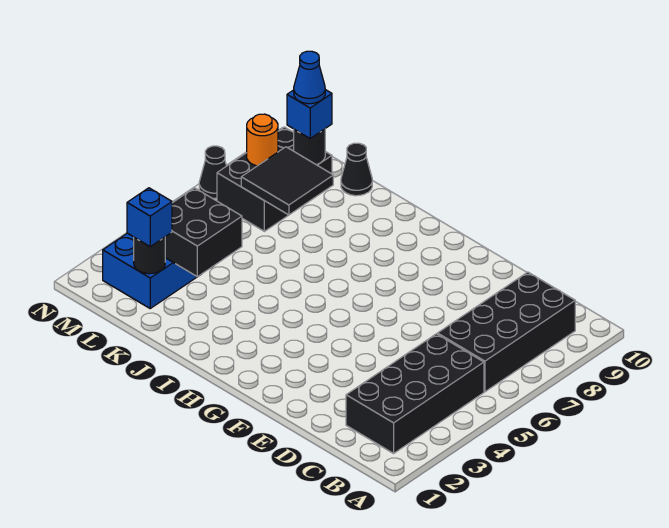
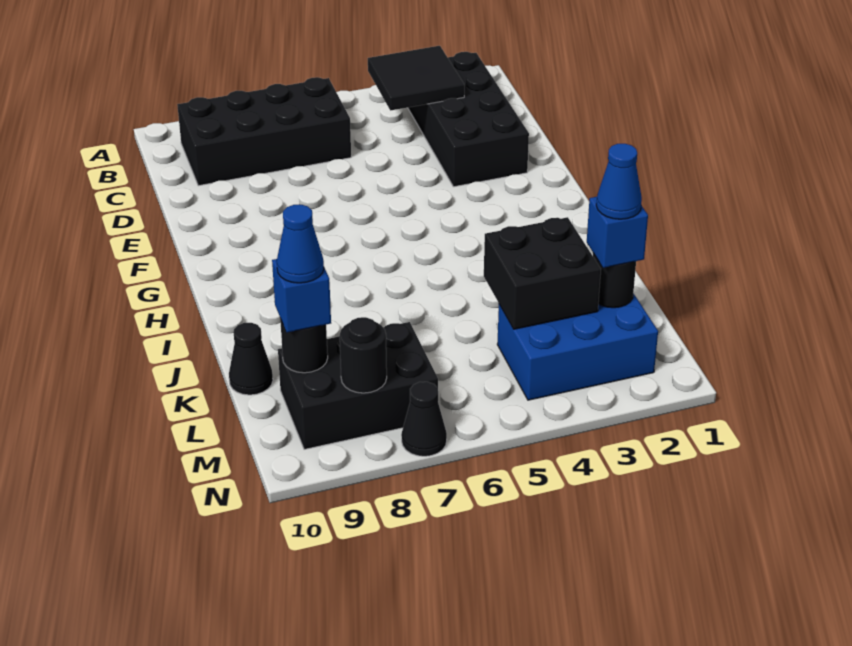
black 2x4 brick [346,334,484,453] -> black 2x4 brick turned to [408,52,529,187]
black 2x2 tile [241,147,333,215] -> black 2x2 tile moved to [368,46,464,111]
none -> blue 1x1 cone [596,144,642,219]
orange 1x1 round brick [247,114,278,166] -> black 1x1 round brick [340,317,387,393]

